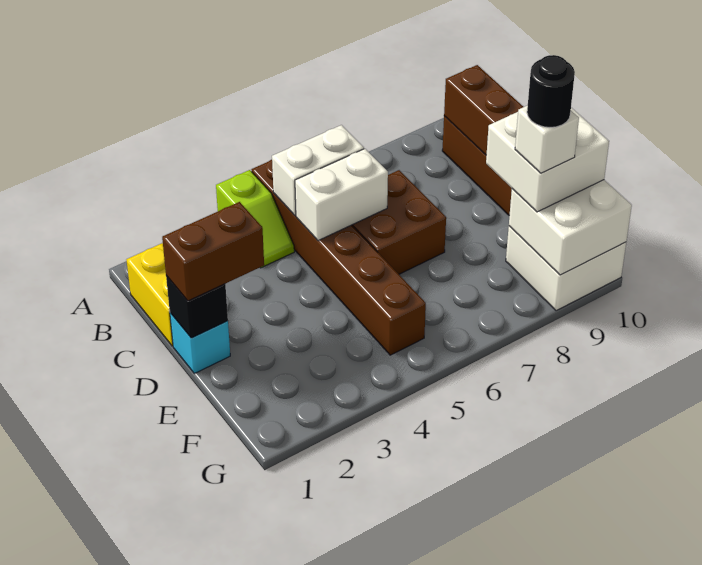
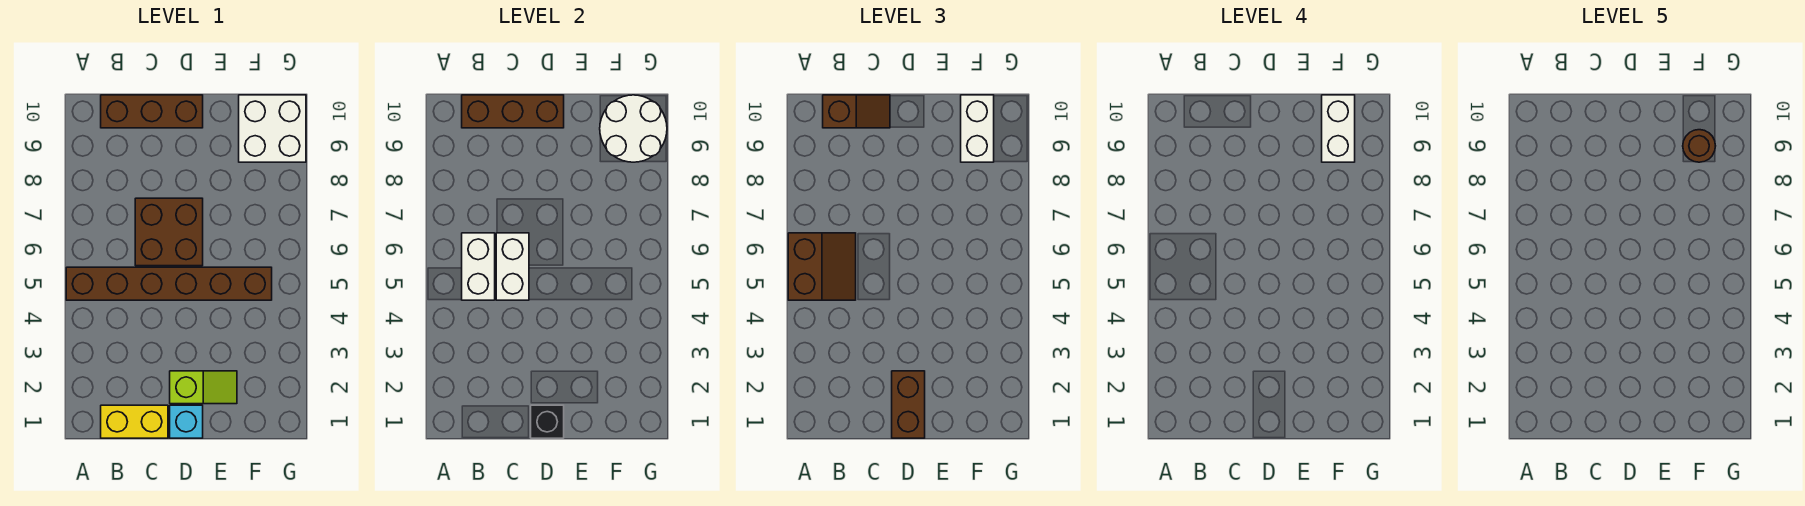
lime 1x2 slope [216,170,294,268] -> lime 1x2 slope moved to [170,371,237,404]
none -> brown 2x2 slope [788,233,856,300]
none -> brown 1x2 slope [823,95,890,128]
white 2x2 brick [486,108,609,212] -> white 1x2 brick [961,95,994,162]
white 2x2 brick [509,180,632,275] -> white 2x2 round brick [600,95,667,162]
white 1x1 brick [515,105,579,173] -> white 1x2 brick [1322,95,1355,162]
black 1x1 round brick [527,55,575,127] -> brown 1x1 round brick [1683,130,1715,162]

